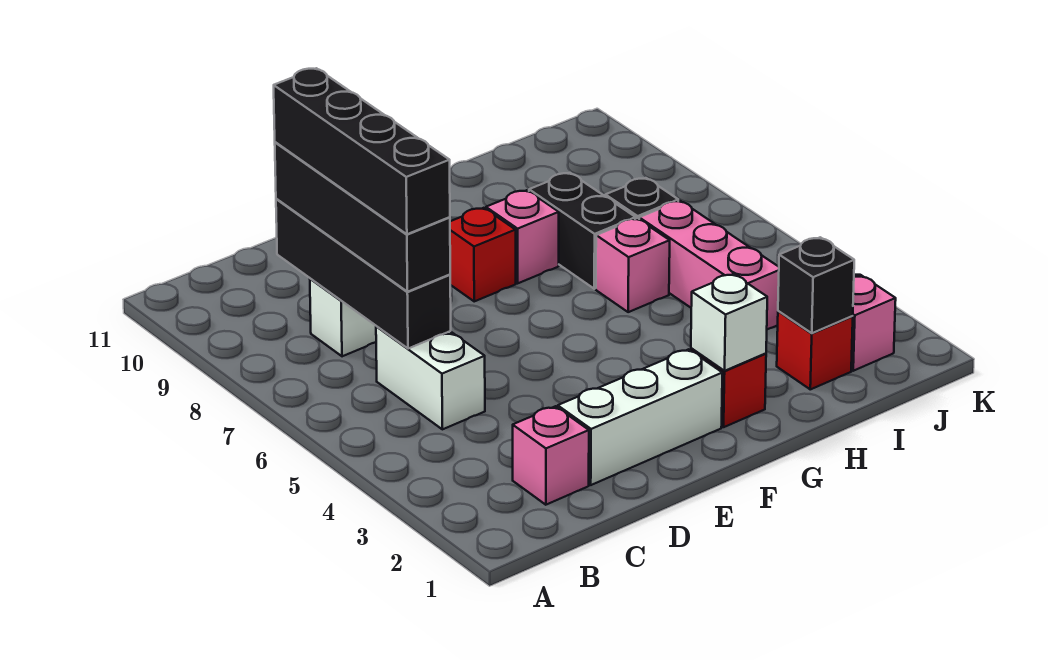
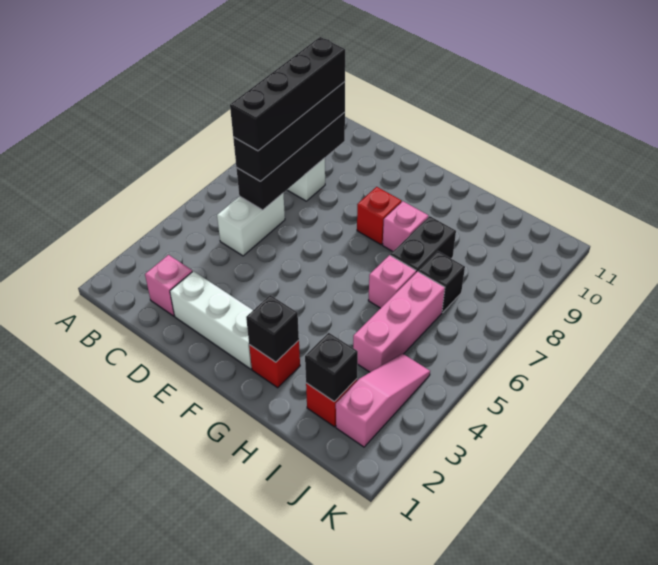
white 1x1 brick [691,274,767,371] -> black 1x1 brick [246,295,299,362]

